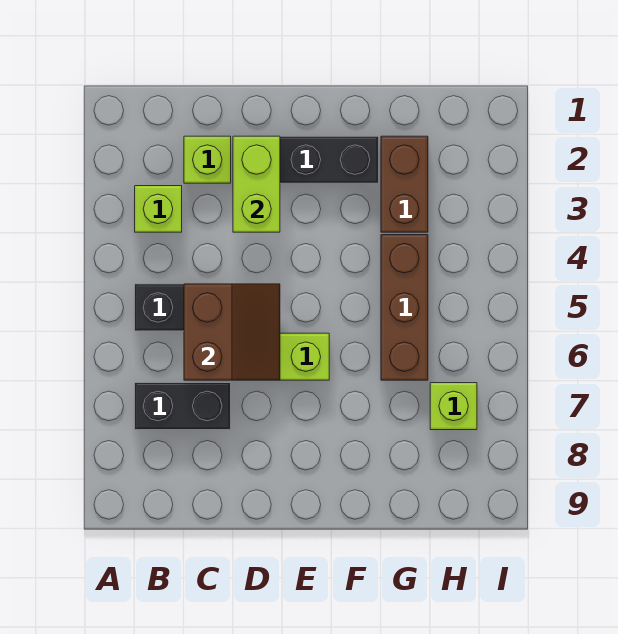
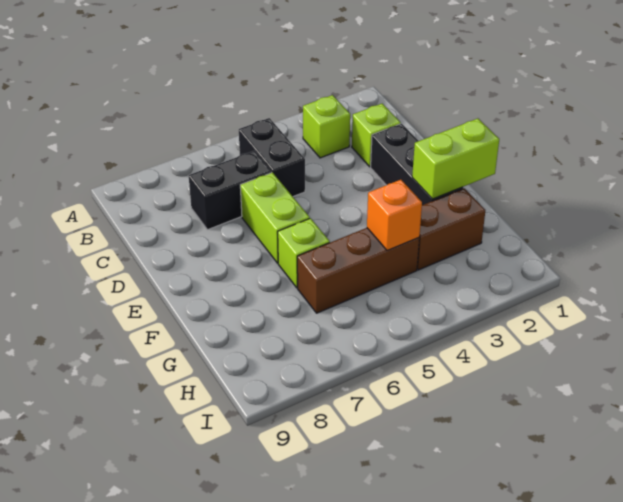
black 1x2 brick [135,383,231,430] -> black 1x2 brick turned to [189,151,272,230]
brown 2x2 slope [184,284,280,380] -> none
lime 1x2 brick [233,136,280,232] -> lime 1x2 brick moved to [412,119,499,199]
none -> orange 1x1 brick [367,180,422,251]
lime 1x1 brick [430,383,477,430] -> lime 1x1 brick moved to [278,218,330,288]

